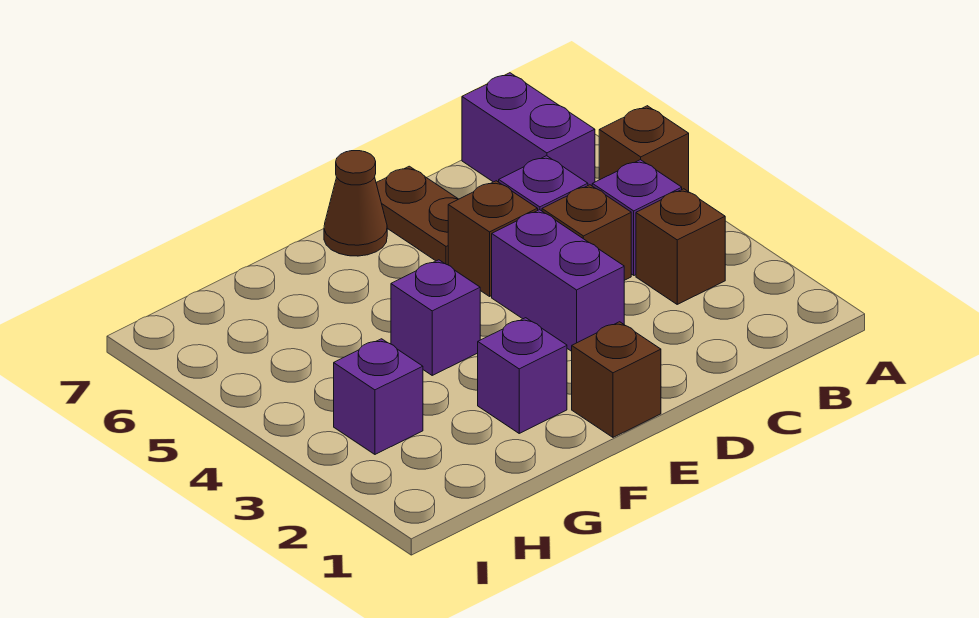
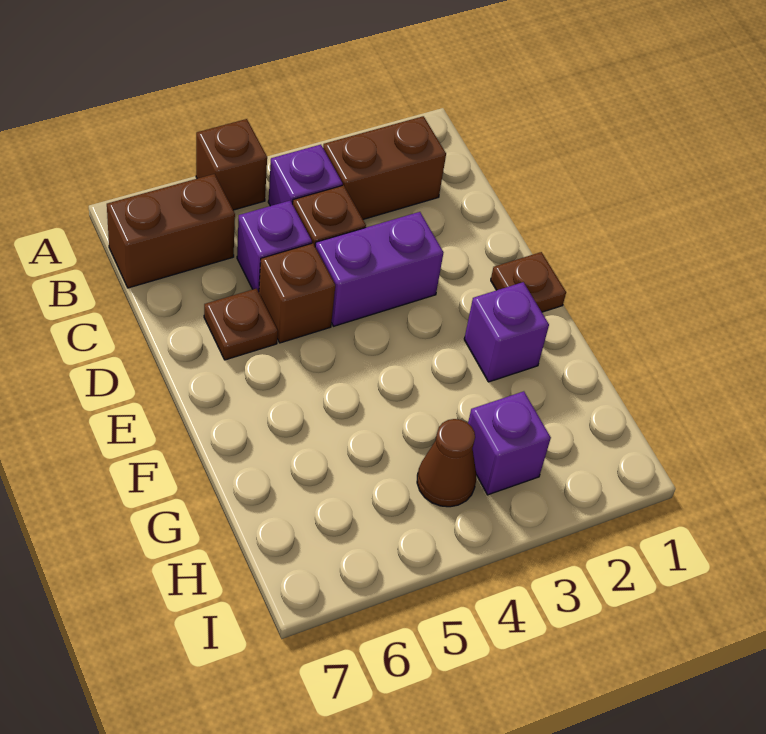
brown 1x1 brick [636,189,725,304] -> brown 1x2 brick [323,116,446,219]
purple 1x2 brick [462,73,595,186] -> brown 1x2 brick [107,174,235,288]
brown 1x2 plate [376,166,458,265] -> brown 1x1 plate [204,288,278,360]
brown 1x1 brick [572,322,661,437] -> brown 1x1 plate [491,252,566,312]
brown 1x1 cone [324,151,387,256] -> brown 1x1 cone moved to [417,419,476,507]
purple 1x1 brick [391,260,480,375] -> none

